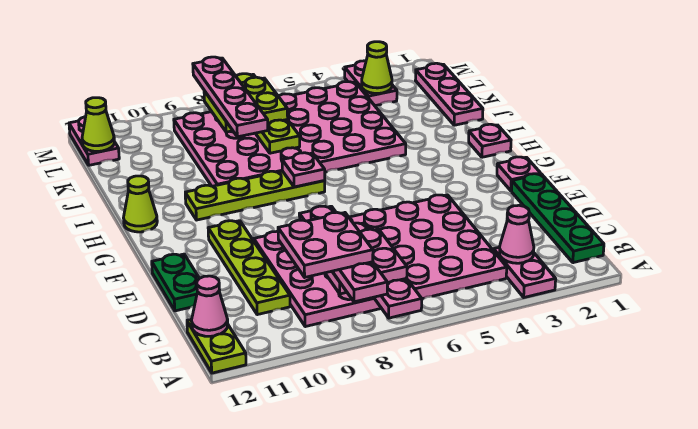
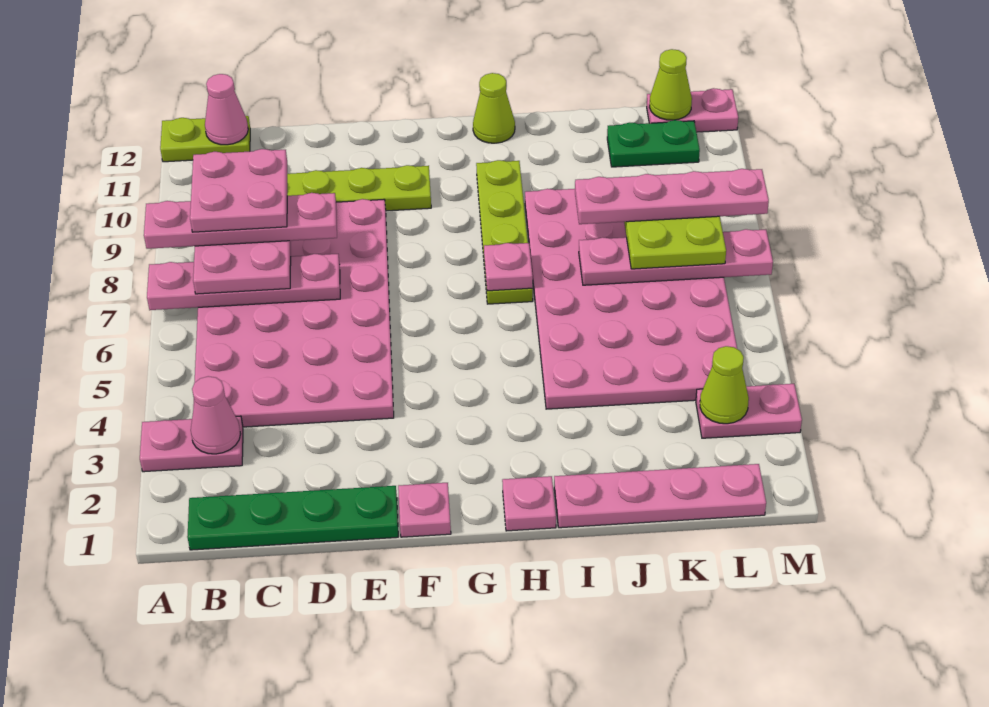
green 1x2 plate [152,254,199,311] -> green 1x2 plate moved to [607,120,700,167]
pink 1x3 plate [416,63,483,125] -> pink 1x4 plate [554,464,766,528]
lime 1x4 plate [236,74,300,153] -> pink 1x4 plate [579,229,773,285]

